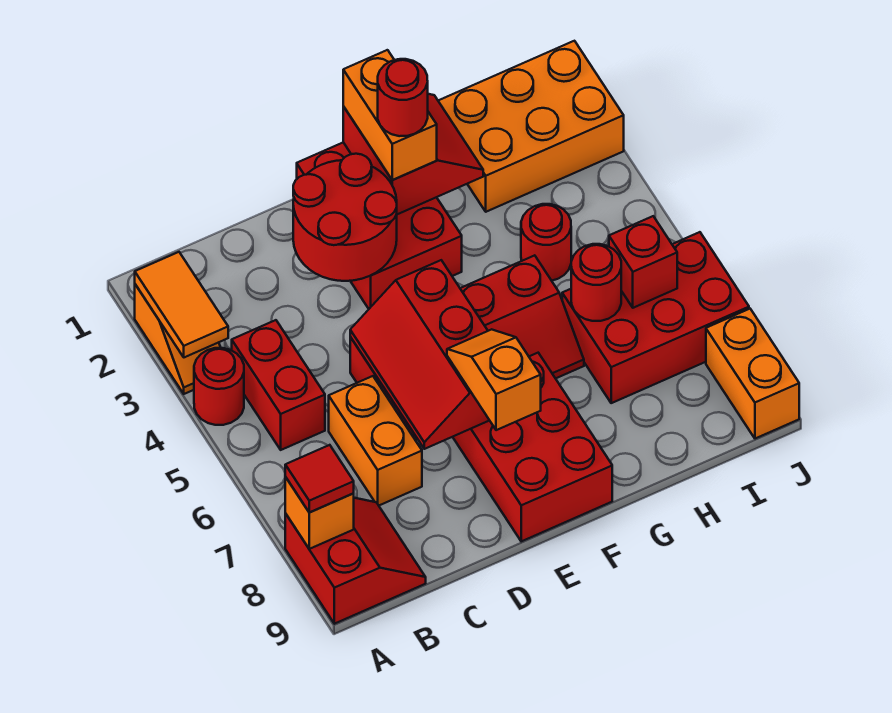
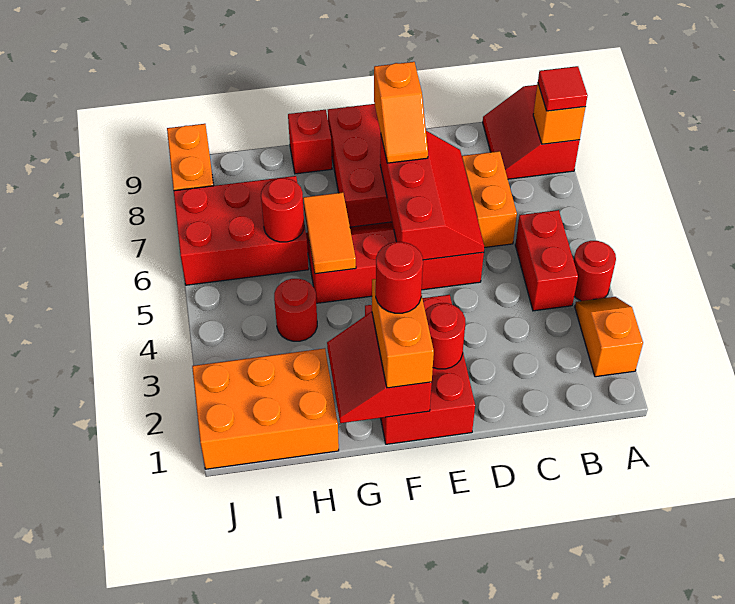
orange 1x2 tile [135,252,228,357] -> orange 1x2 tile moved to [303,192,356,274]
red 2x2 round brick [293,154,397,281] -> red 1x1 round brick [425,303,465,369]
red 1x1 brick [609,216,677,308] -> red 1x1 brick moved to [288,110,332,174]

